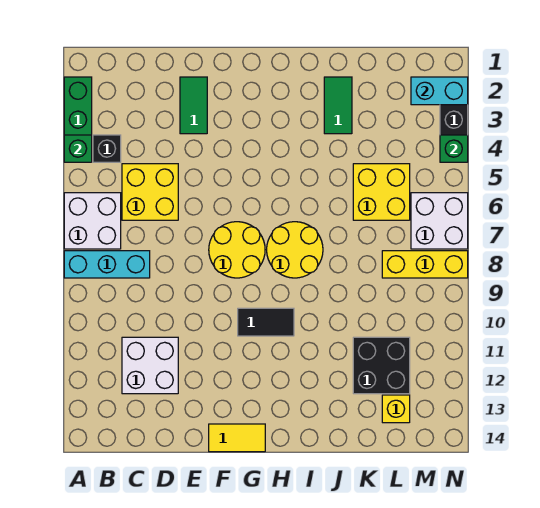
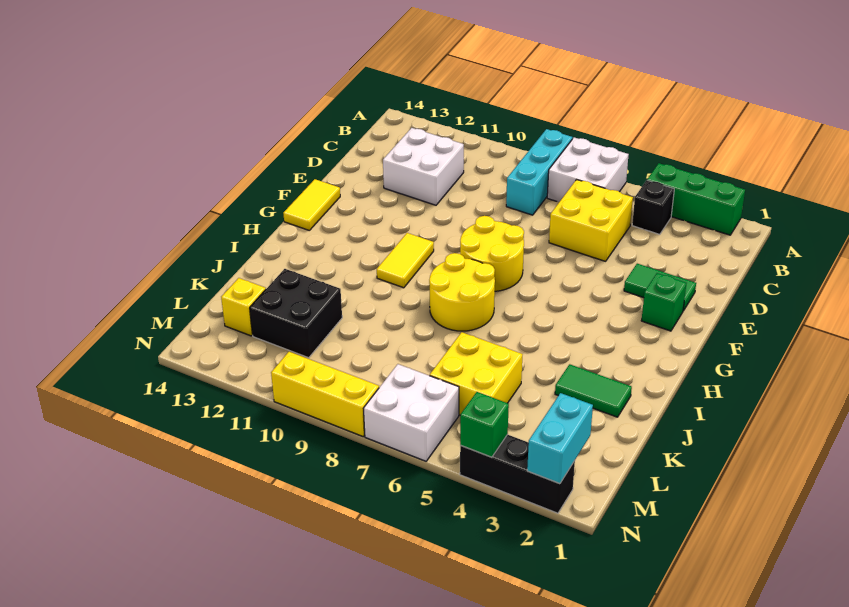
green 1x1 brick [64,135,92,162] -> green 1x1 brick moved to [641,273,687,331]
black 1x2 tile [238,308,294,336] -> yellow 1x2 tile [377,233,434,288]
yellow 1x3 brick [382,251,468,278] -> yellow 1x3 brick turned to [271,352,379,436]

